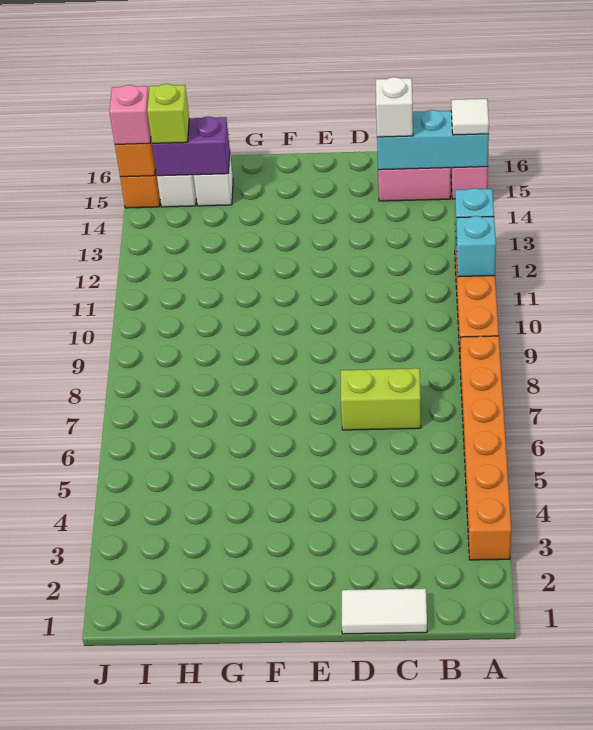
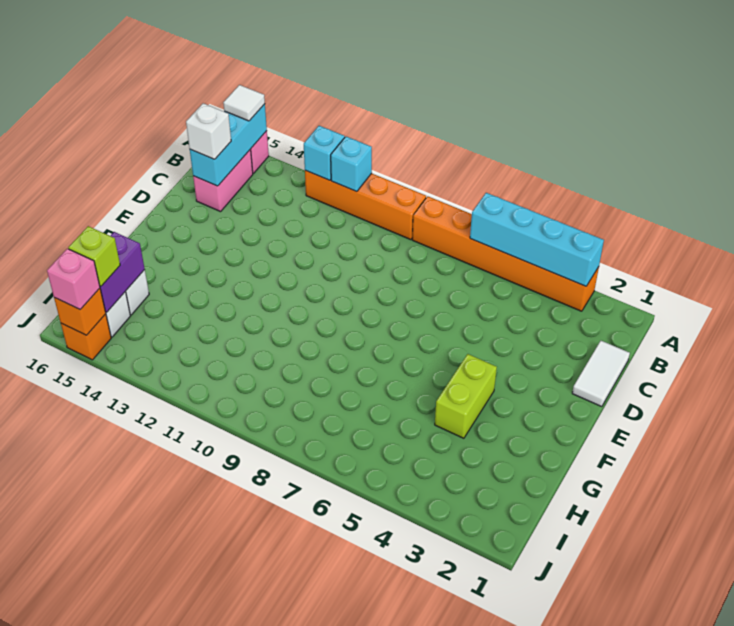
none -> cyan 1x4 brick [470,193,604,286]
lime 1x2 brick [341,368,421,430] -> lime 1x2 brick moved to [435,354,497,438]

